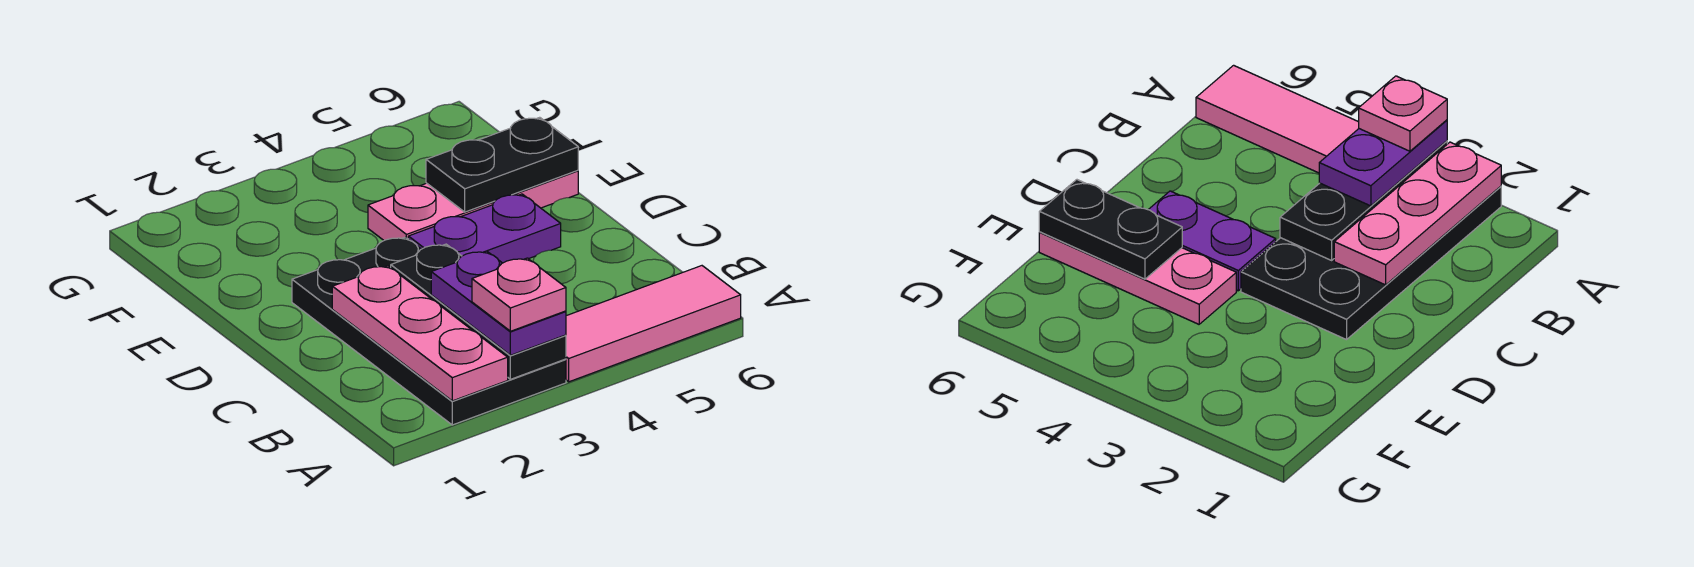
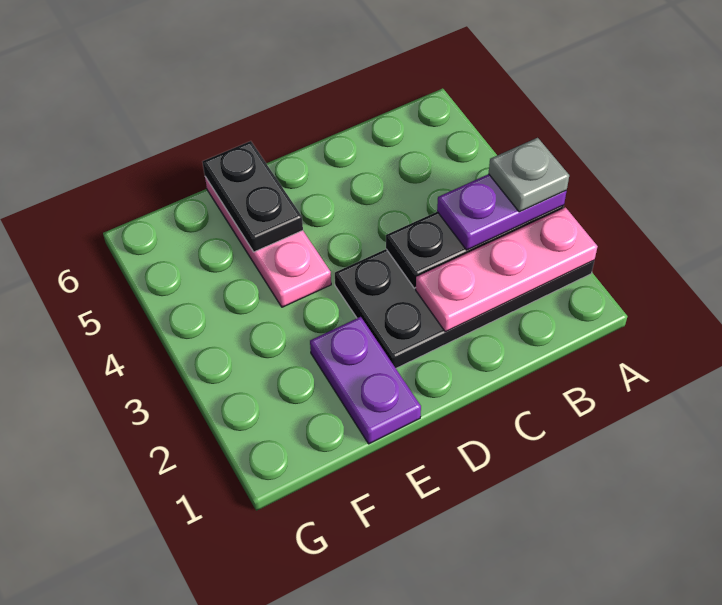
pink 1x1 plate [472,258,566,331] -> grey 1x1 plate [489,138,569,212]
pink 1x3 tile [566,266,741,382] -> none
purple 1x2 plate [408,194,561,263] -> purple 1x2 plate moved to [310,317,421,444]

